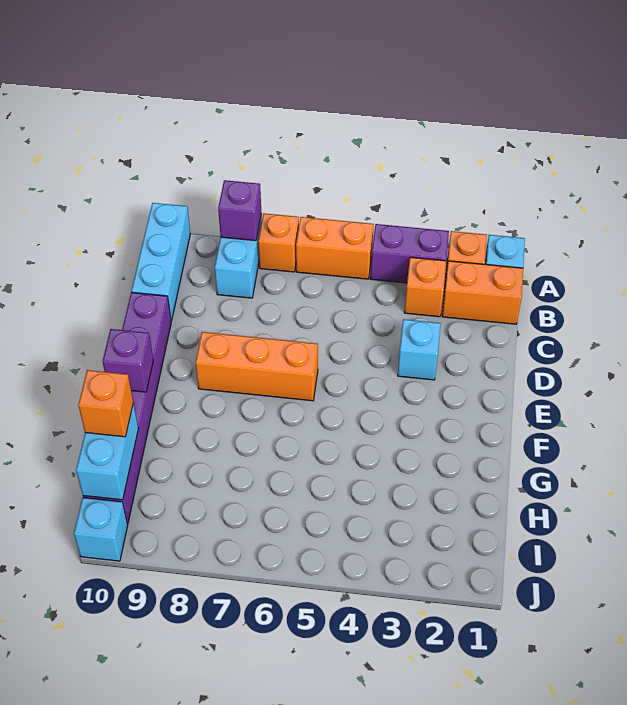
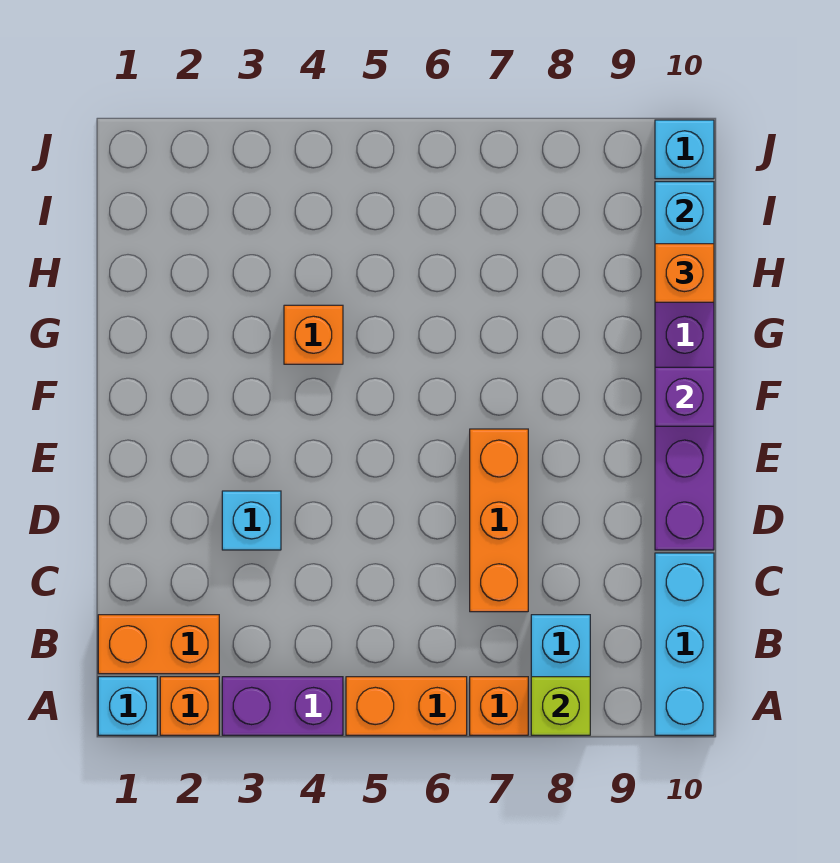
purple 1x1 brick [218,180,261,241] -> lime 1x1 brick [531,677,590,735]
orange 1x1 brick [404,257,446,317] -> orange 1x1 brick moved to [284,305,343,364]
orange 1x3 brick [195,332,318,401] -> orange 1x3 brick turned to [470,429,528,612]

